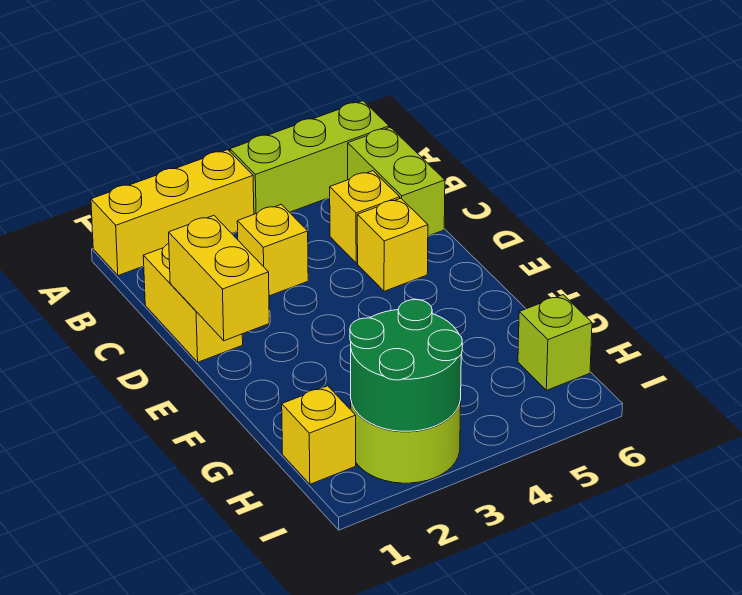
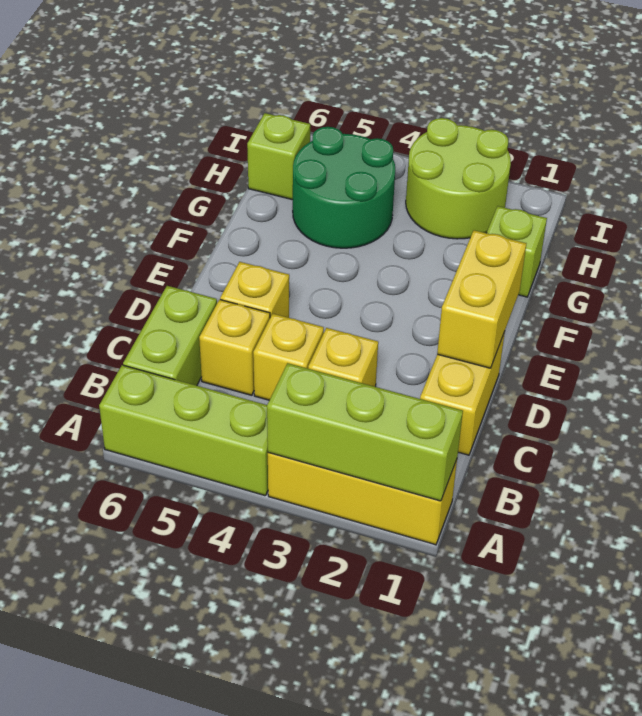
none -> lime 1x3 brick [267,363,463,501]
none -> lime 1x1 brick [487,206,547,297]
yellow 1x1 brick [282,386,356,484] -> yellow 1x1 brick moved to [253,314,324,400]
green 2x2 round brick [350,300,462,431] -> green 2x2 round brick moved to [293,127,395,248]

